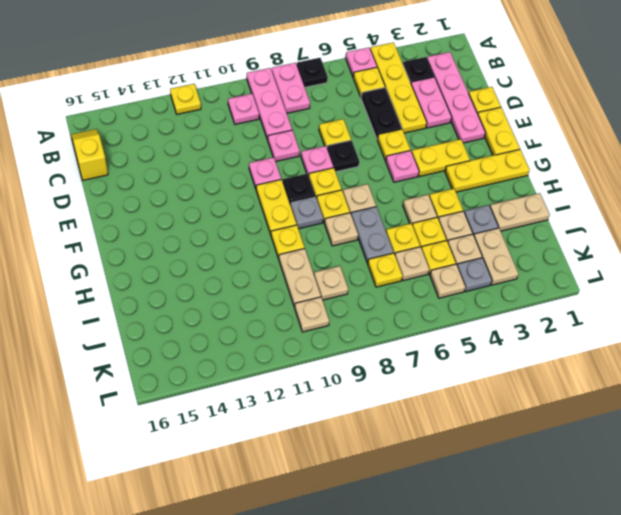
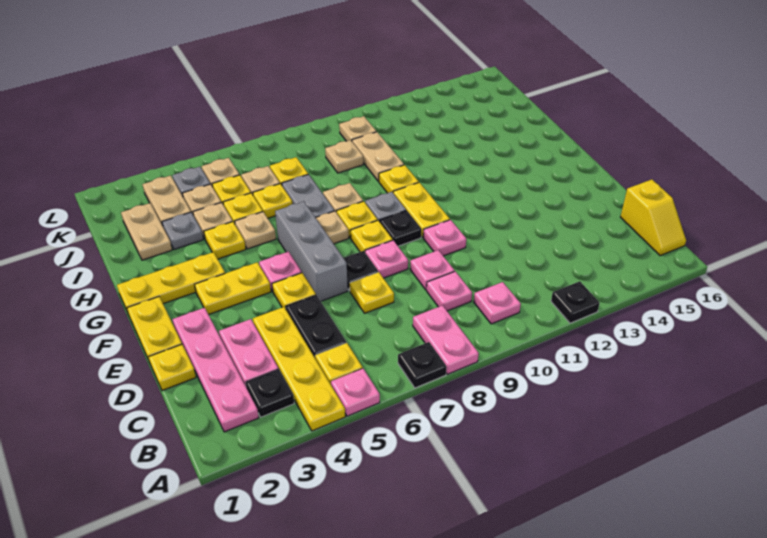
pink 1x3 plate [247,68,292,140] -> pink 1x1 plate [427,271,472,311]
yellow 1x1 plate [170,84,201,114] -> black 1x1 plate [551,281,600,323]
none -> grey 1x3 brick [275,202,348,301]
tan 1x2 plate [490,193,550,231] -> tan 1x2 plate turned to [121,203,172,260]

